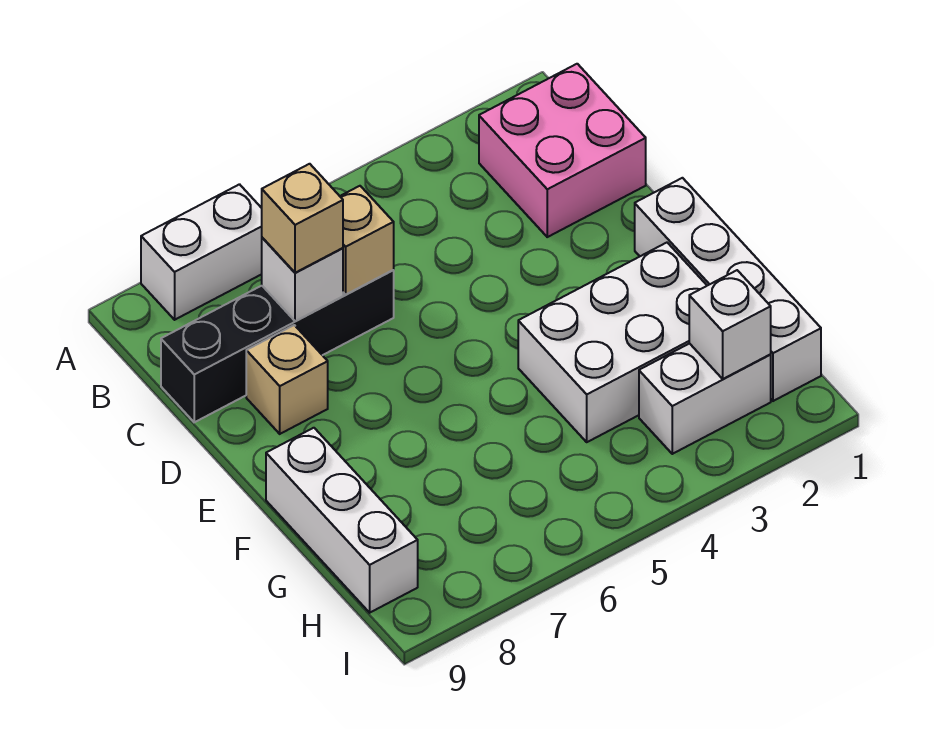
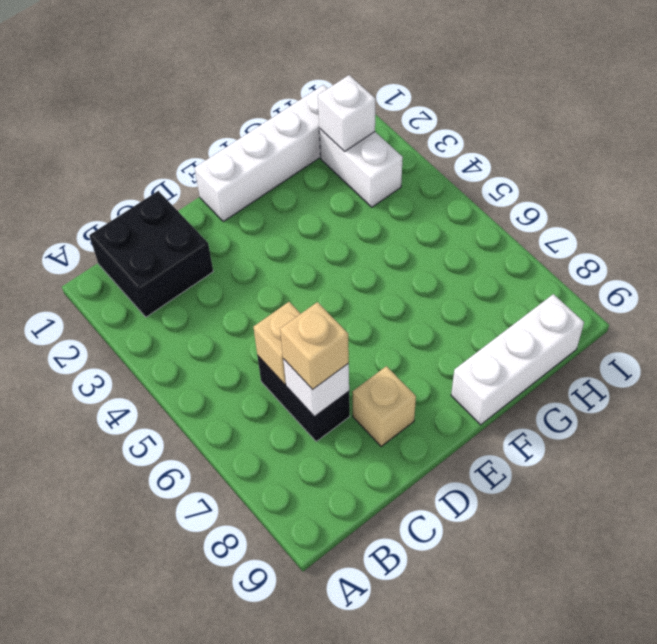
white 1x2 brick [141,184,262,320] -> none
pink 2x2 brick [479,64,646,237] -> black 2x2 brick [89,191,213,317]
black 1x4 brick [161,270,394,422] -> black 1x2 brick [257,355,350,441]
white 2x3 brick [518,243,707,442] -> none

